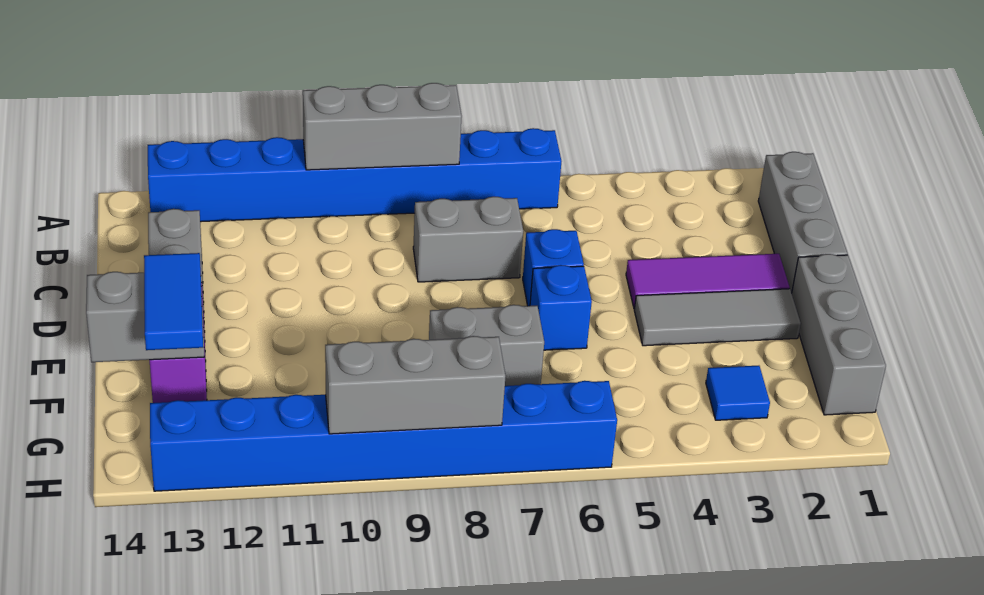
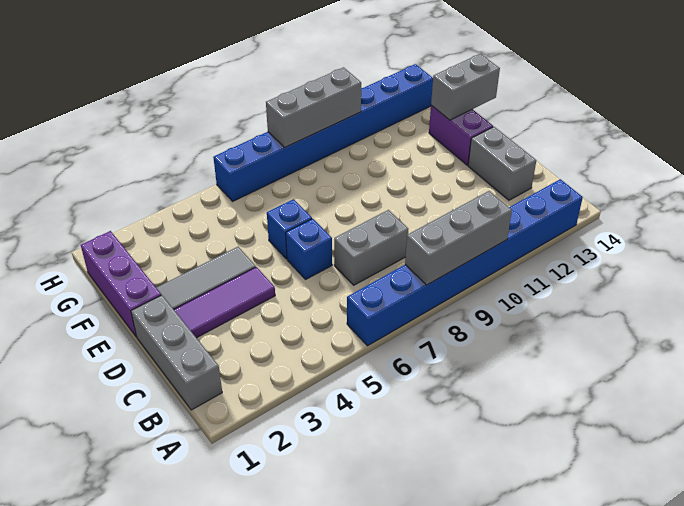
grey 1x3 brick [792,254,886,415] -> purple 1x3 brick [81,231,161,337]
grey 1x2 brick [429,305,544,386] -> none
blue 1x2 tile [144,253,203,350] -> none
blue 1x1 tile [706,366,770,420] -> none

